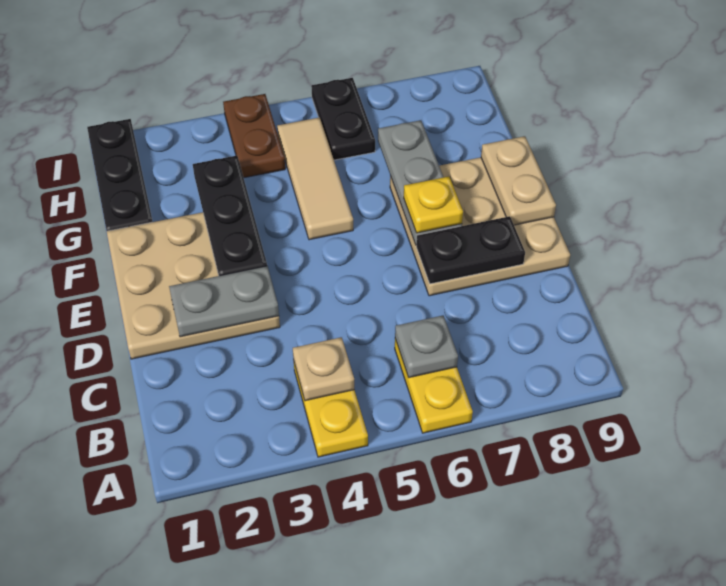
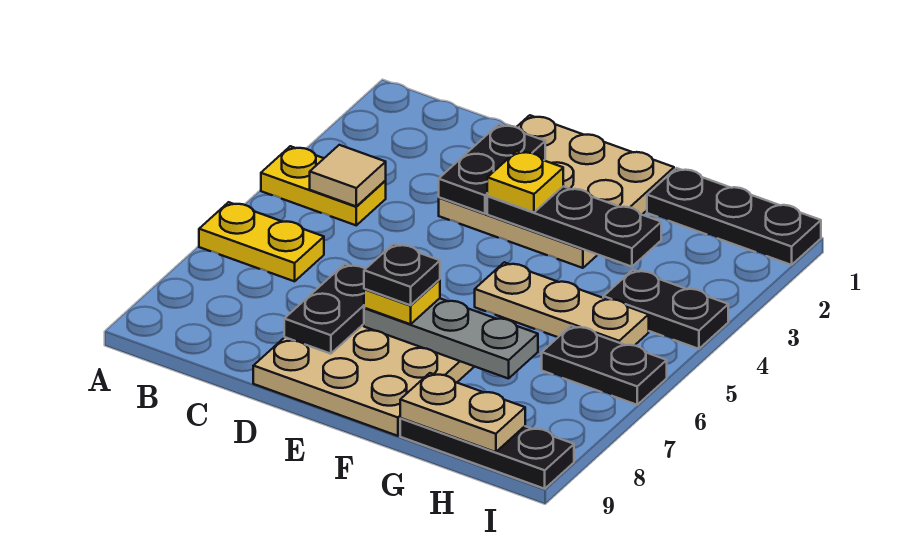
tan 1x1 plate [293,337,354,401] -> tan 1x1 tile [310,145,386,207]
grey 1x1 plate [395,316,458,378] -> none
grey 1x2 plate [169,266,279,337] -> black 1x2 plate [439,124,545,214]
none -> yellow 1x1 plate [487,151,563,212]
none -> black 1x1 plate [364,244,440,305]
tan 1x2 plate [481,136,556,225] -> tan 1x2 plate moved to [400,373,525,452]
tan 1x3 tile [277,117,353,240] -> tan 1x3 plate [475,262,649,346]
none -> black 1x3 plate [400,418,574,489]
brown 1x2 plate [223,94,285,178] -> black 1x2 plate [603,270,728,349]

